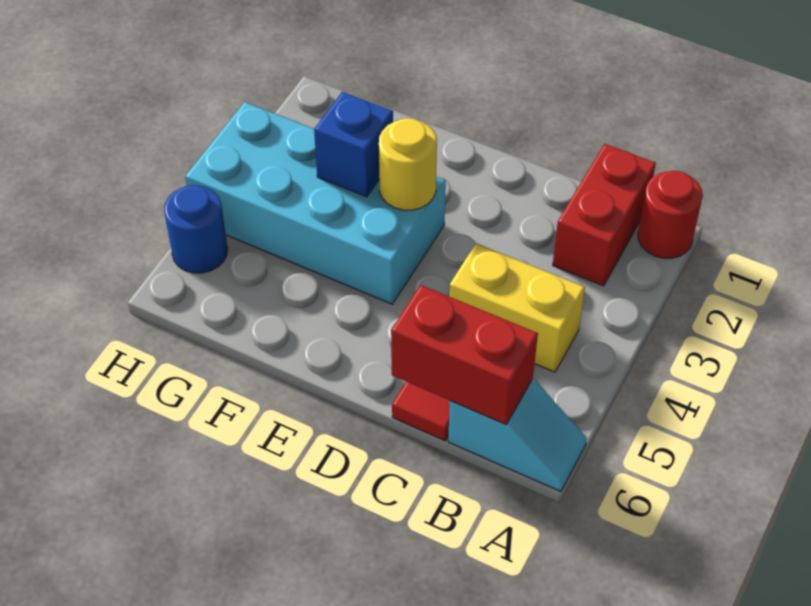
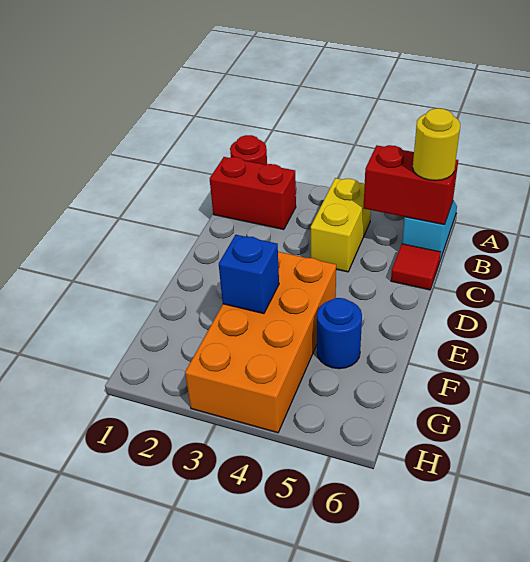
red 1x2 brick [391,285,538,424] -> red 1x2 brick turned to [364,145,458,225]
cyan 2x4 brick [185,102,446,304] -> orange 2x4 brick [185,252,336,433]
yellow 1x1 round brick [379,118,437,210] -> yellow 1x1 round brick moved to [413,108,460,181]
blue 1x1 round brick [164,185,228,273] -> blue 1x1 round brick moved to [317,298,362,369]

